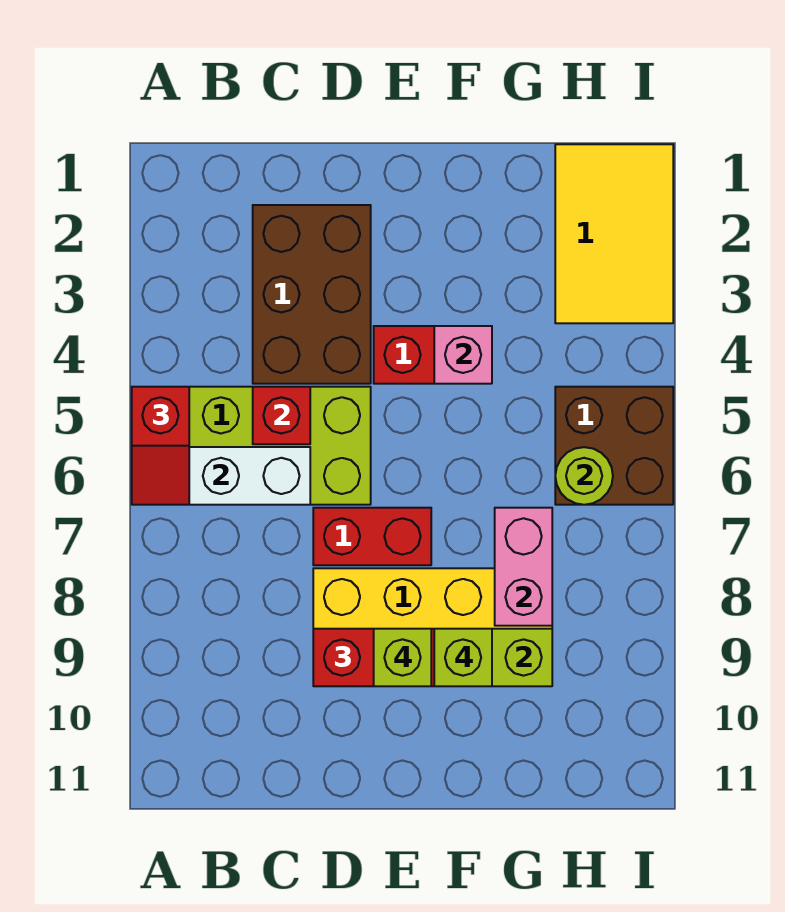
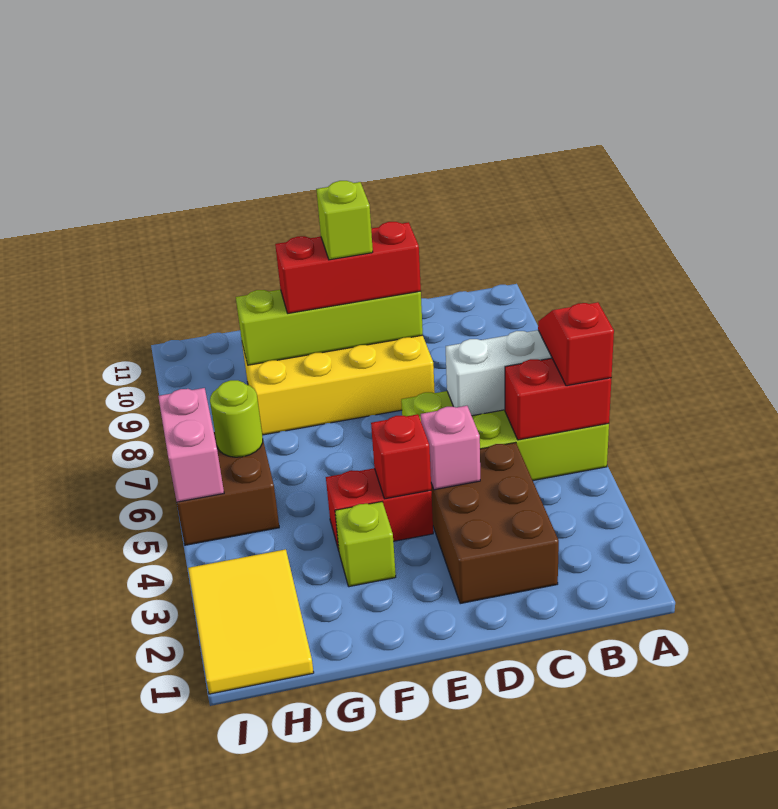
red 1x1 brick [253,387,310,444] -> red 1x1 brick moved to [371,414,431,499]
red 1x2 brick [313,508,431,565] -> red 1x2 brick moved to [505,358,611,440]
pink 1x1 brick [434,326,492,384] -> pink 1x1 brick moved to [421,406,480,490]
lime 1x1 brick [434,629,492,686] -> lime 1x1 brick moved to [335,502,396,587]
pink 1x2 brick [495,508,552,626] -> pink 1x2 brick moved to [158,388,224,502]

